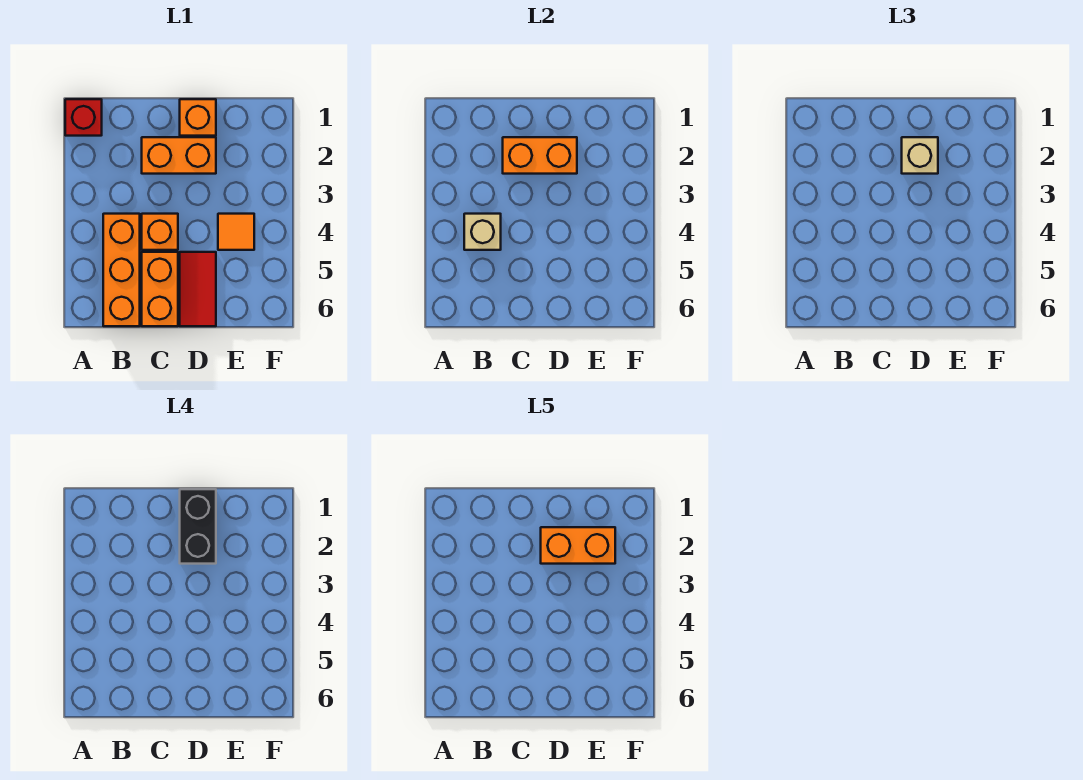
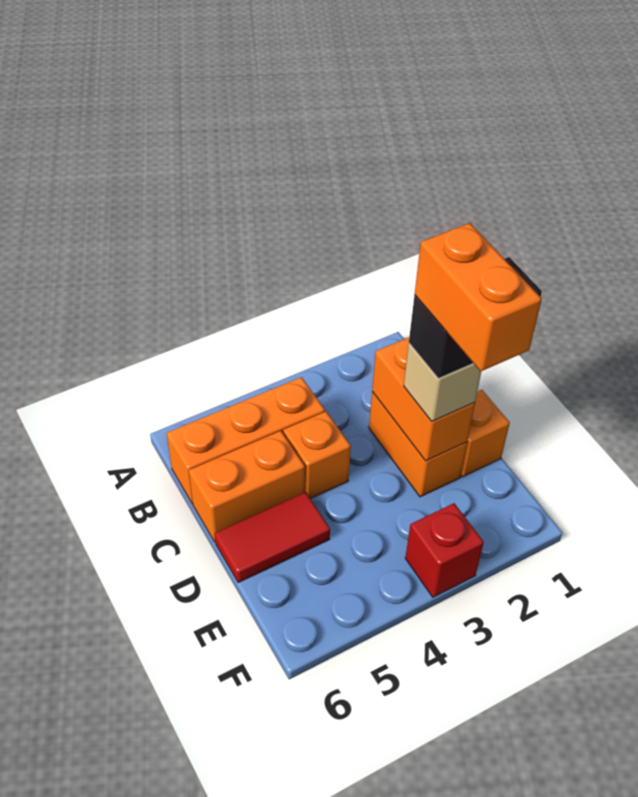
red 1x1 brick [65,99,102,136] -> red 1x1 brick moved to [405,503,484,597]
tan 1x1 brick [464,214,501,250] -> none
orange 1x1 tile [218,214,254,250] -> none

